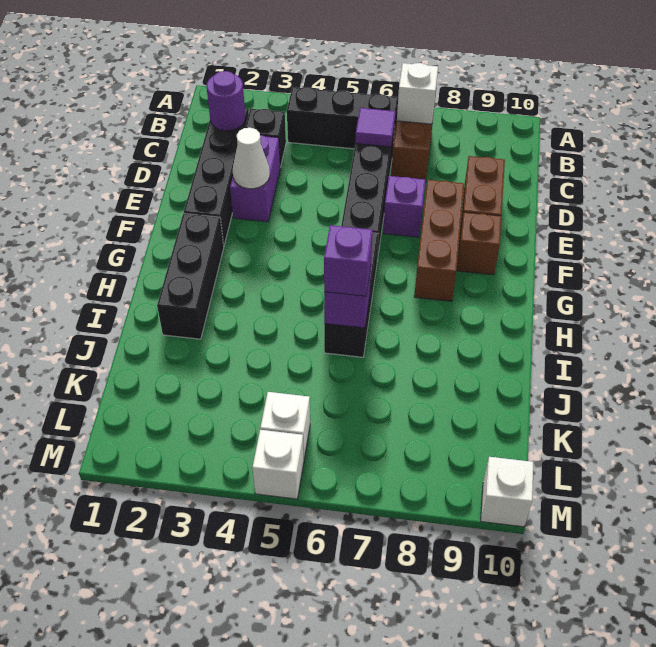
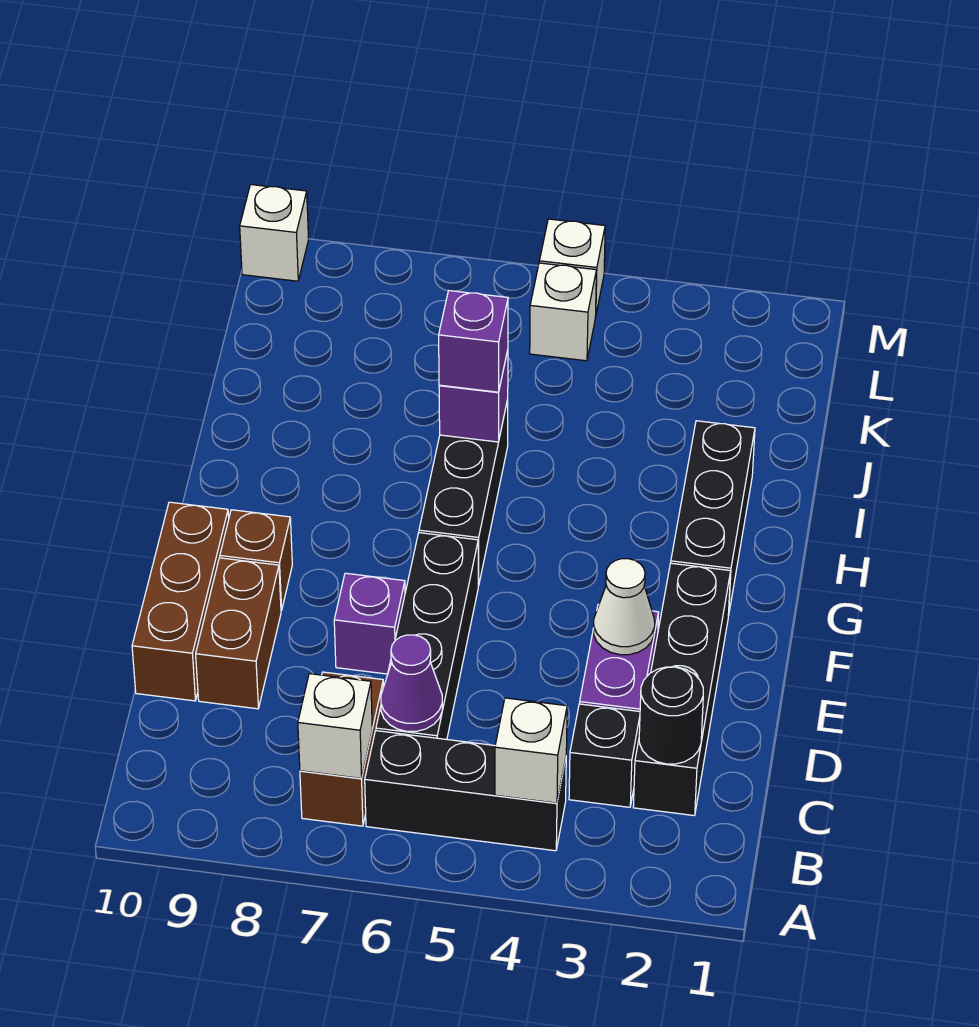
none -> white 1x1 brick [495,698,567,803]
purple 1x1 round brick [207,71,245,131] -> black 1x1 round brick [639,667,703,764]
purple 1x1 tile [355,108,395,147] -> purple 1x1 cone [381,635,442,731]
brown 1x3 brick [414,180,464,301] -> brown 1x3 brick moved to [132,502,229,701]

